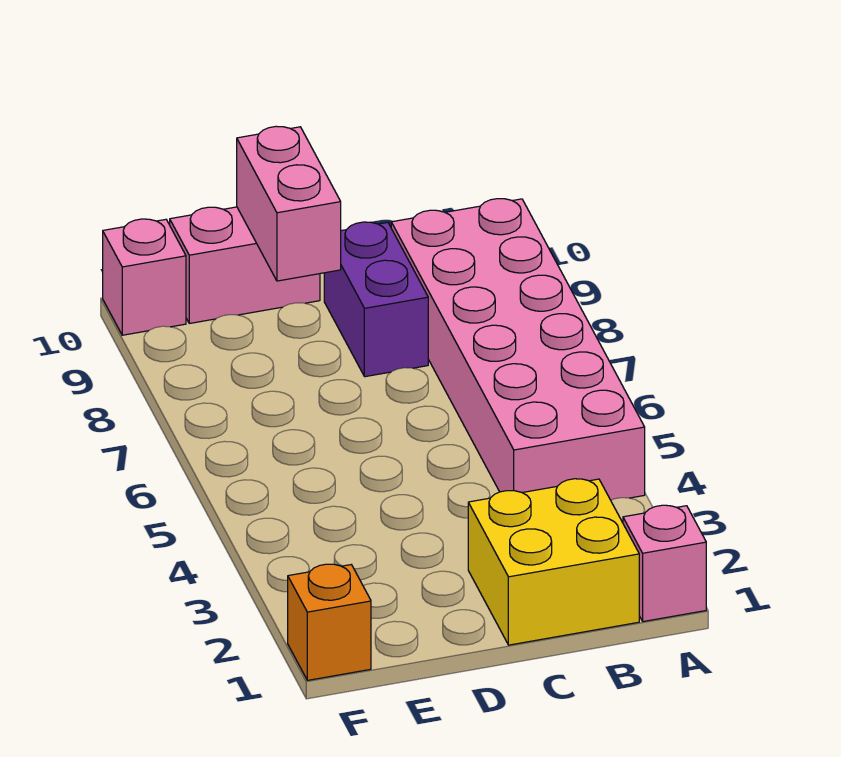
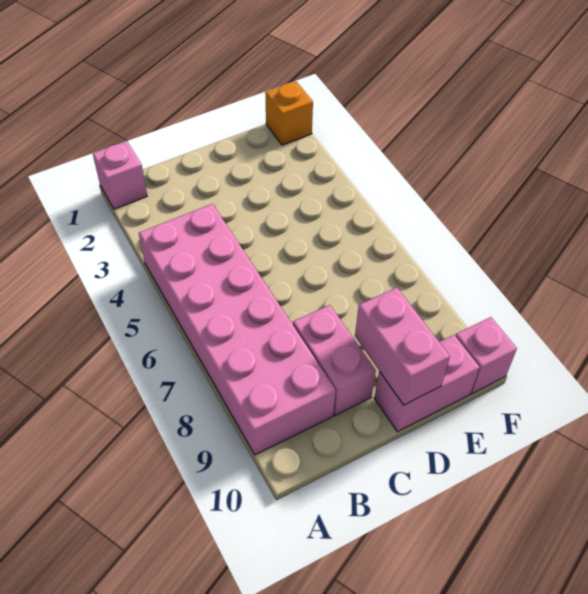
yellow 2x2 brick [468,479,639,645] -> none
purple 1x2 brick [324,222,428,377] -> pink 1x2 brick [293,305,376,415]

